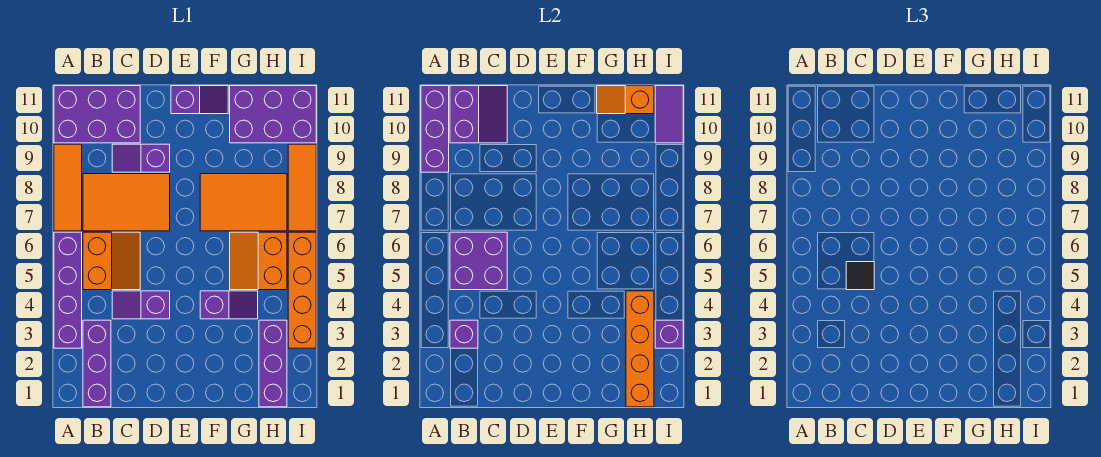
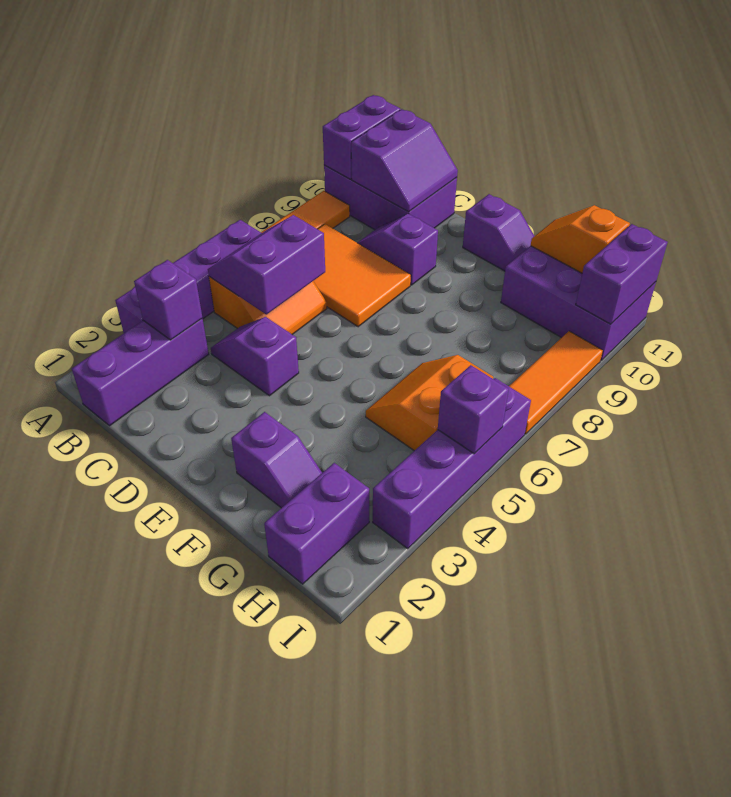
purple 1x3 brick [421,86,449,172] -> purple 1x2 brick [323,95,400,179]
purple 2x2 brick [450,232,507,290] -> purple 2x2 slope [208,215,325,314]
black 1x1 tile [846,262,874,290] -> none
purple 1x2 slope [200,291,258,319] -> purple 1x2 slope moved to [231,412,322,508]
orange 2x3 tile [200,174,287,231] -> none
purple 1x3 brick [259,320,287,407] -> purple 1x2 brick [264,463,369,584]
orange 1x4 brick [626,291,654,407] -> none
orange 1x4 brick [288,232,316,348] -> purple 1x4 brick [373,378,531,549]
purple 1x1 brick [655,320,683,348] -> purple 1x1 brick moved to [438,365,509,454]
purple 1x2 tile [655,86,683,143] -> purple 1x2 brick [576,224,668,324]

